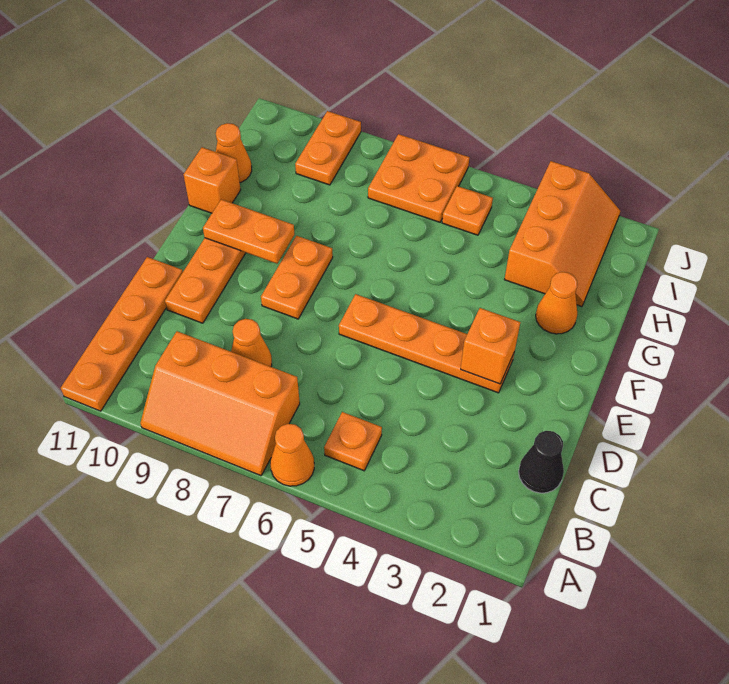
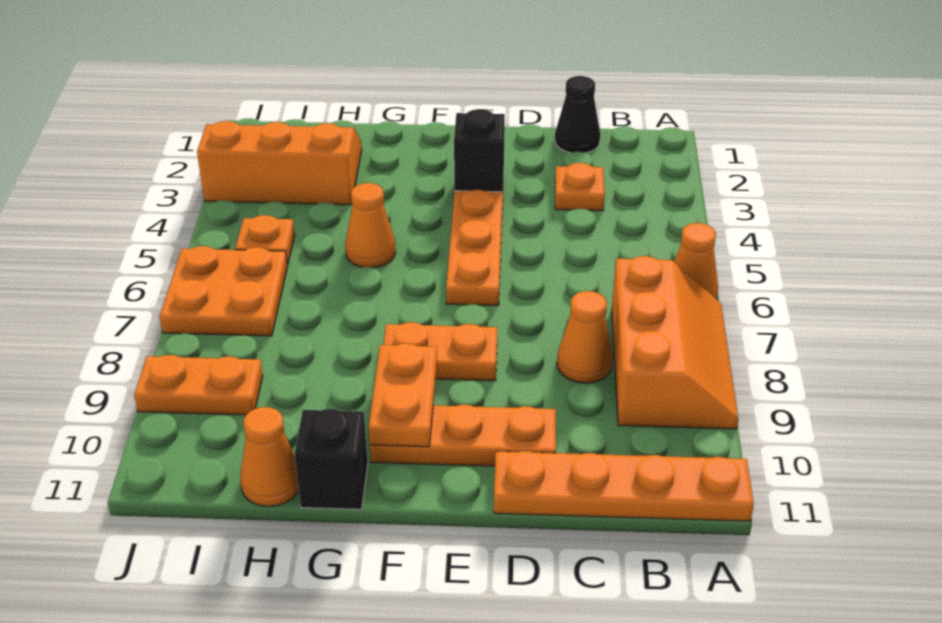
orange 1x1 plate [324,412,382,471] -> orange 1x1 plate moved to [555,163,605,211]
orange 1x1 brick [461,308,520,384] -> black 1x1 brick [454,109,505,192]
orange 1x1 cone [536,272,577,334] -> orange 1x1 cone moved to [345,183,396,268]
orange 1x1 brick [184,147,241,213] -> black 1x1 brick [294,409,368,509]

